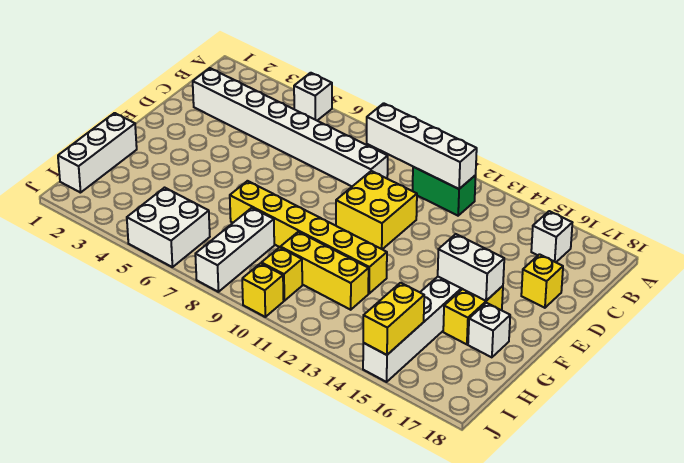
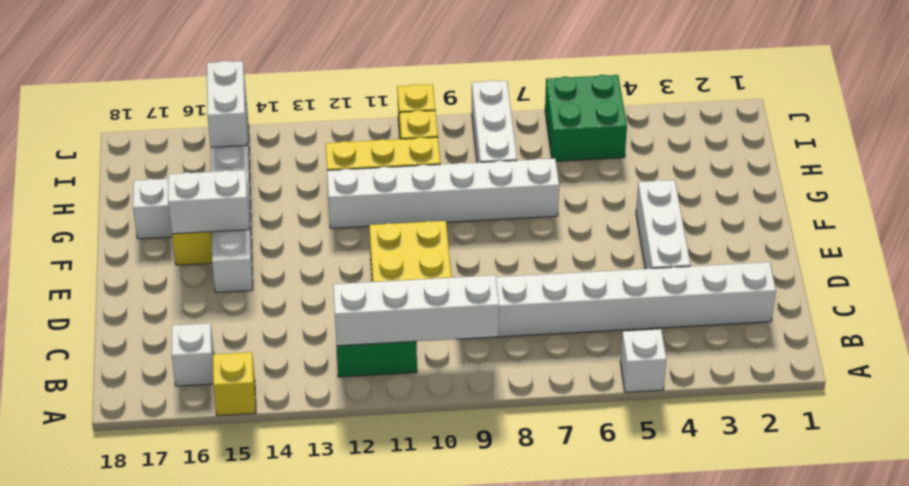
yellow 1x1 brick [521,254,563,308] -> yellow 1x1 brick moved to [213,352,256,416]
white 1x3 brick [58,113,137,193] -> white 1x3 brick moved to [636,180,691,269]
yellow 1x6 brick [230,181,387,293] -> white 1x6 brick [327,159,559,228]
white 2x2 brick [127,188,210,267] -> green 2x2 brick [545,75,627,161]
yellow 1x2 brick [363,283,424,355] -> white 1x2 brick [207,61,247,147]

